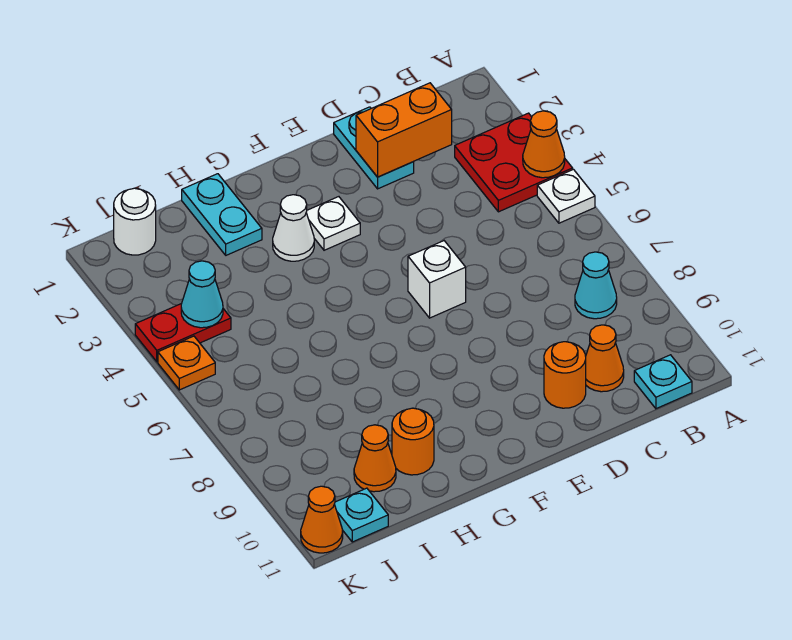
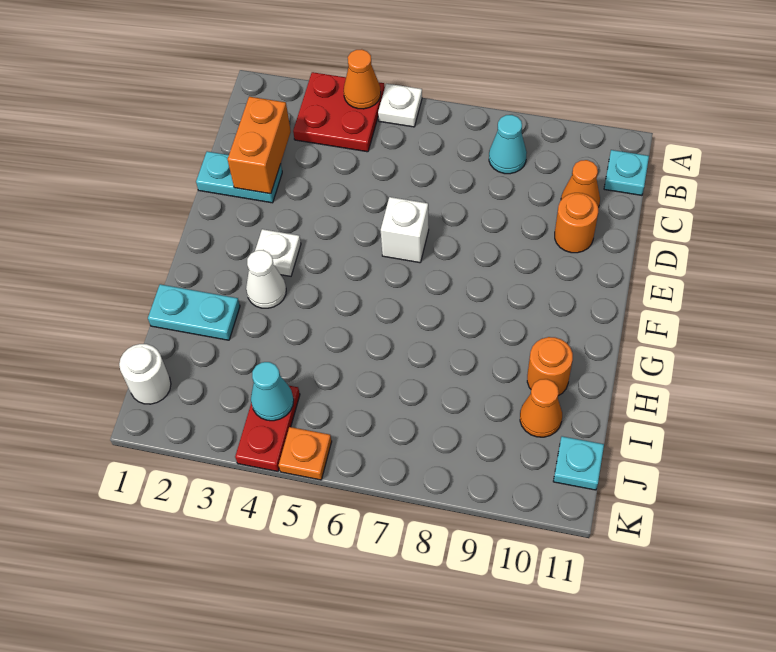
orange 1x1 cone [301,486,343,553] -> none

